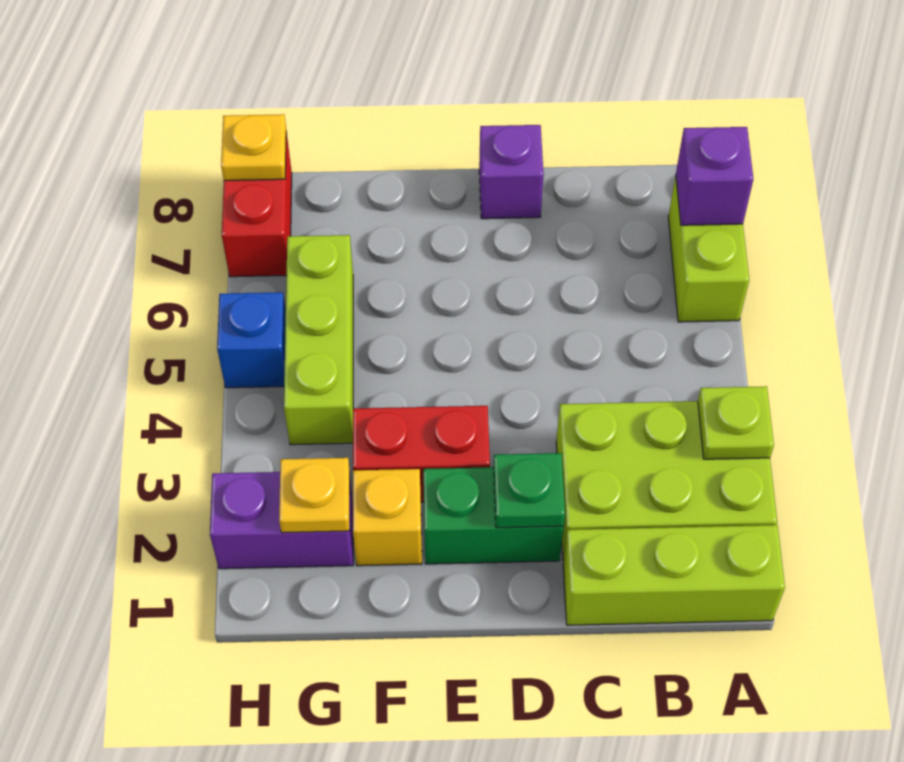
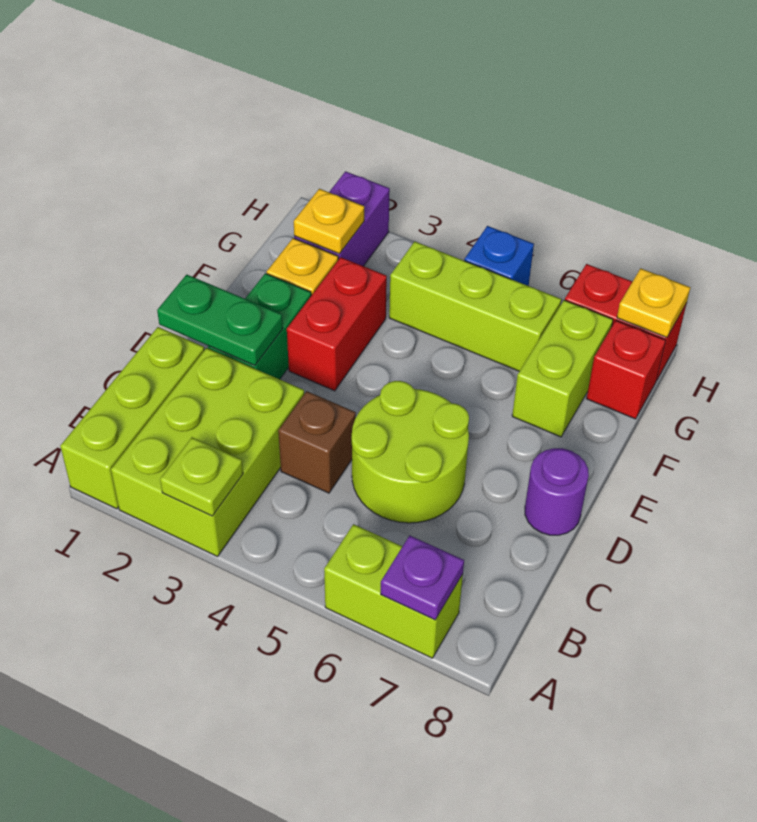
purple 1x1 brick [676,127,753,225] -> purple 1x1 plate [381,536,464,620]
none -> brown 1x1 brick [278,391,356,493]
none -> lime 2x2 round brick [352,381,469,523]
green 1x1 plate [493,453,565,528] -> green 1x2 plate [157,275,283,366]
purple 1x1 brick [479,125,544,219] -> purple 1x1 round brick [525,448,589,535]
none -> lime 1x2 brick [512,300,613,437]
none -> red 1x1 brick [587,321,666,419]

